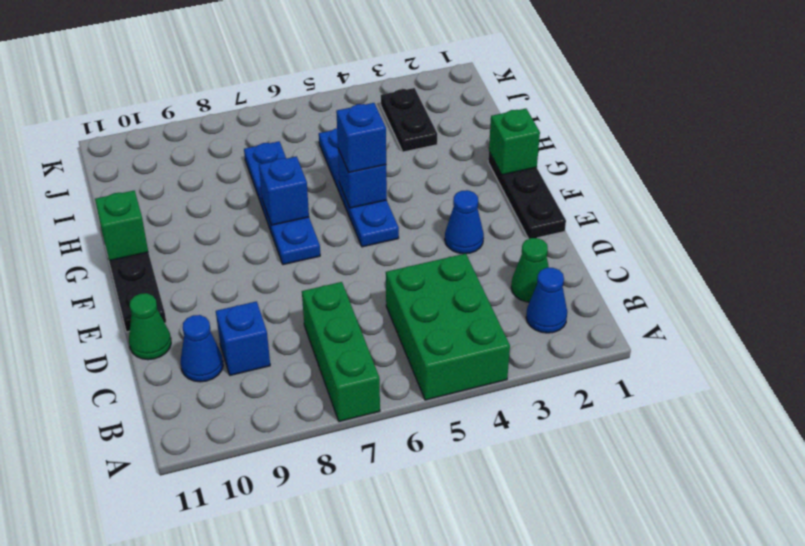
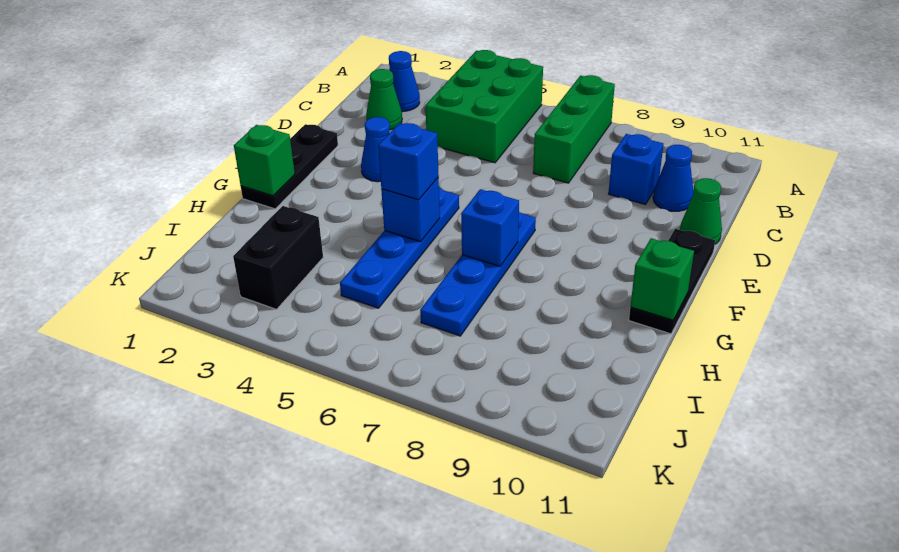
black 1x2 plate [381,88,437,152] -> black 1x2 brick [233,206,323,309]

